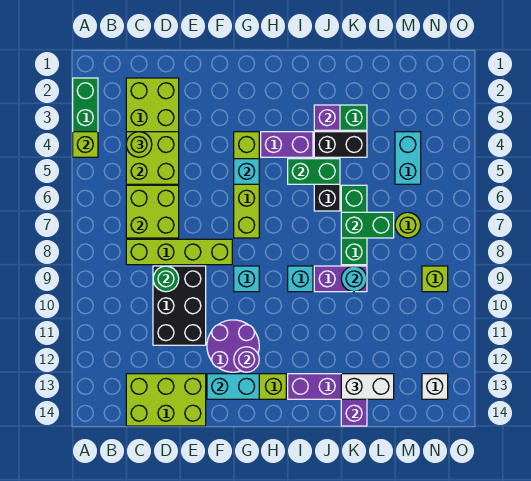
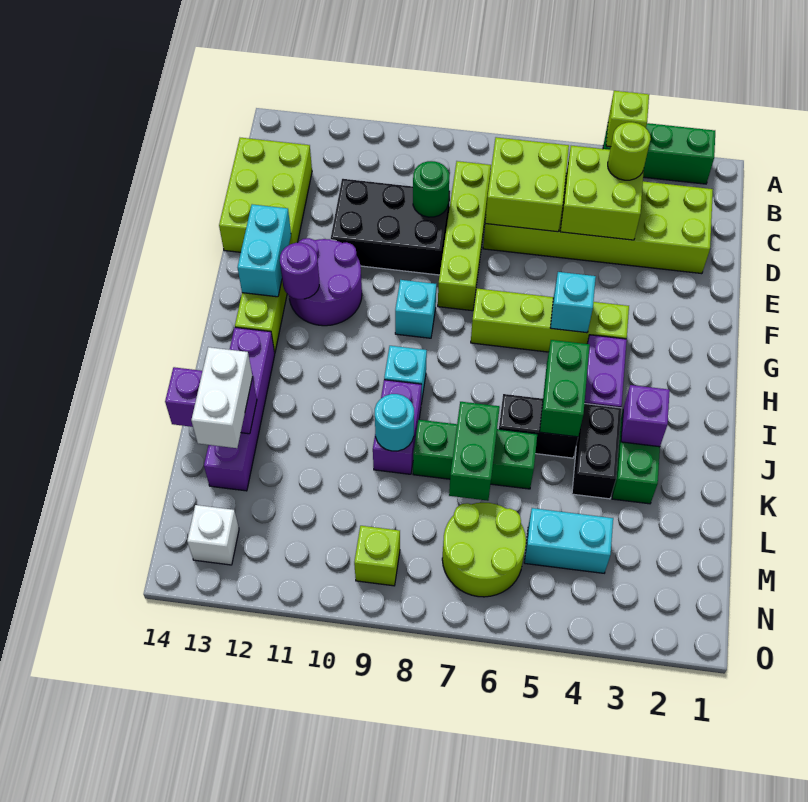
lime 1x1 round brick [395,212,421,238] -> lime 2x2 round brick [442,503,526,597]

